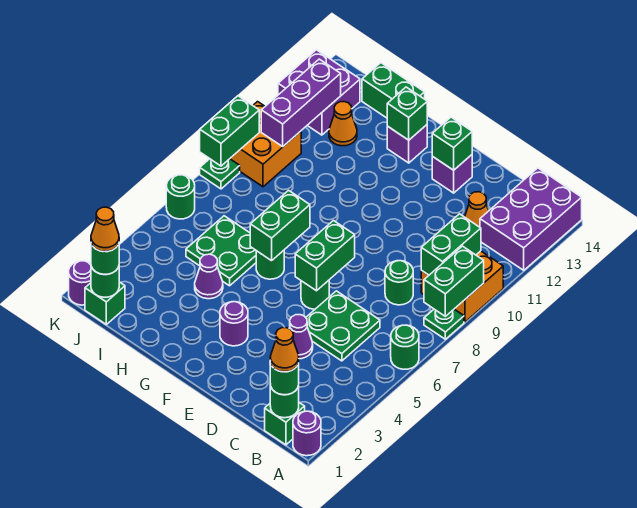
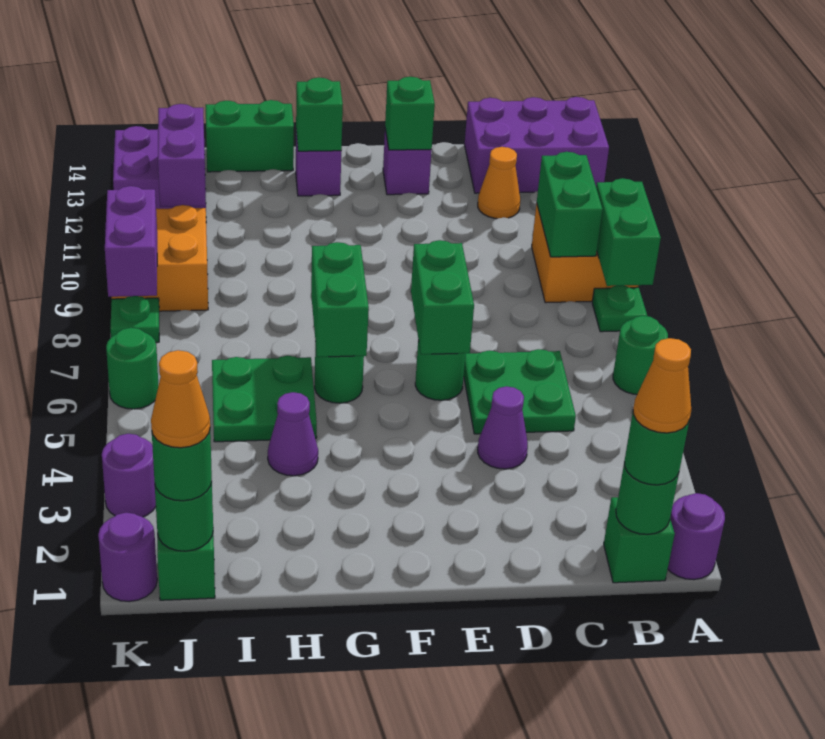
purple 2x3 brick [480,168,582,270] -> purple 2x3 brick turned to [464,97,609,193]
green 1x1 round brick [385,261,413,305] -> none
purple 1x1 round brick [220,302,248,346] -> purple 1x1 round brick moved to [102,434,156,517]
orange 1x1 cone [329,102,357,146] -> none
purple 1x3 brick [261,59,341,146] -> purple 1x2 brick [158,104,206,207]
green 1x2 brick [200,96,259,166] -> purple 1x2 brick [105,186,157,297]

